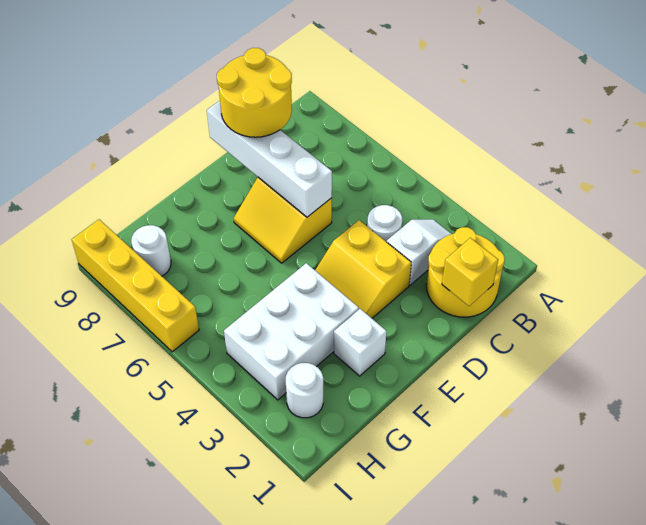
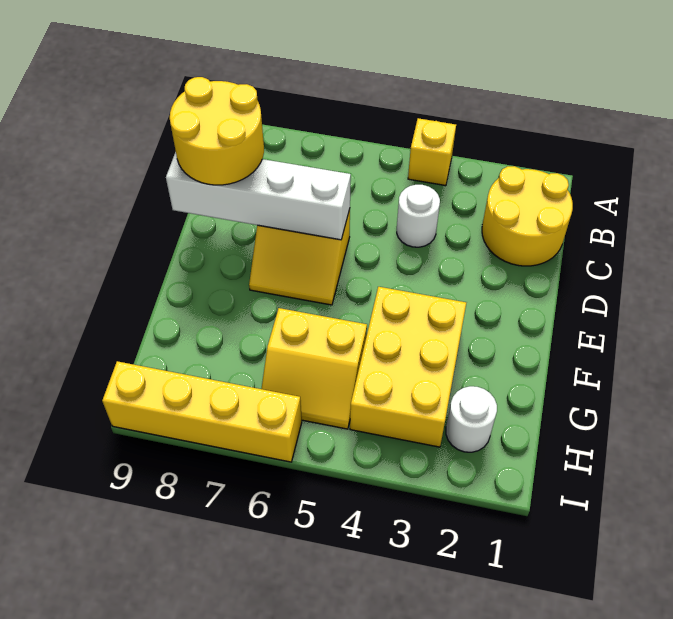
white 1x2 slope [387,220,451,285] -> none
yellow 1x1 brick [442,238,498,306] -> yellow 1x1 brick moved to [408,118,456,186]
yellow 2x2 slope [315,220,411,318] -> yellow 2x2 slope moved to [261,308,367,429]
white 1x1 brick [334,309,387,376] -> none
white 2x3 brick [224,263,359,400] -> yellow 2x3 brick [350,287,466,447]
white 1x1 round brick [131,225,171,276] -> none

